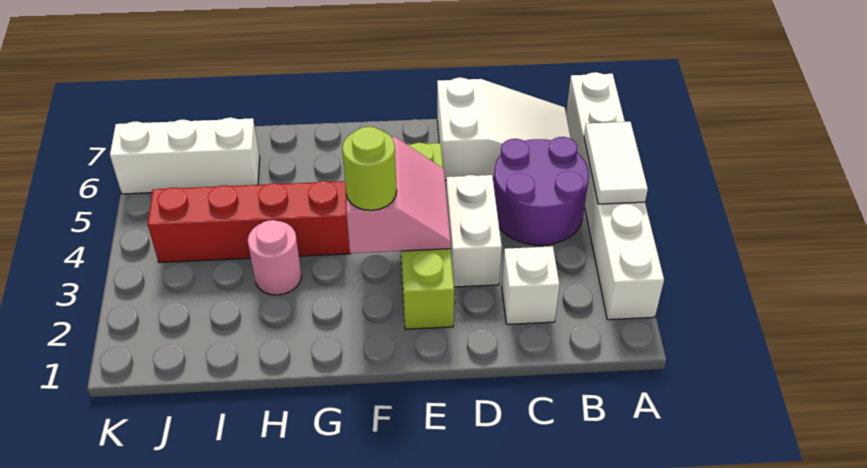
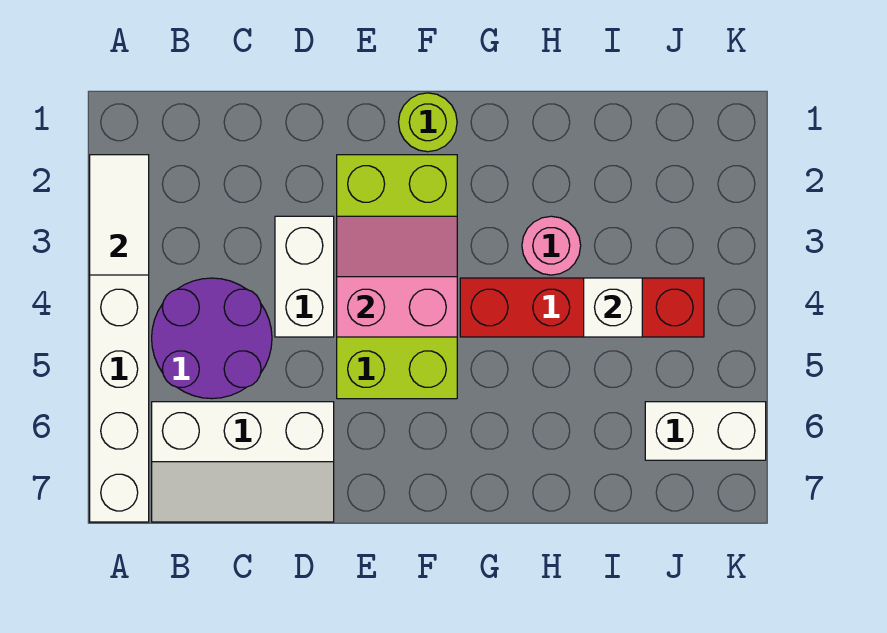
white 1x2 tile [584,122,648,204] -> white 1x2 tile moved to [90,155,149,275]
white 2x3 slope [437,78,571,180] -> white 2x3 slope turned to [152,402,334,522]
white 1x1 brick [502,246,559,324] -> white 1x1 brick moved to [584,278,642,337]
lime 1x4 brick [401,143,454,329] -> lime 2x4 brick [337,155,457,399]
pink 2x2 slope [346,137,451,253] -> pink 2x2 slope turned to [337,216,457,337]
lime 1x1 round brick [342,127,397,210] -> lime 1x1 round brick moved to [398,93,457,152]
white 1x3 brick [110,118,260,194] -> white 1x2 brick [645,402,766,460]

